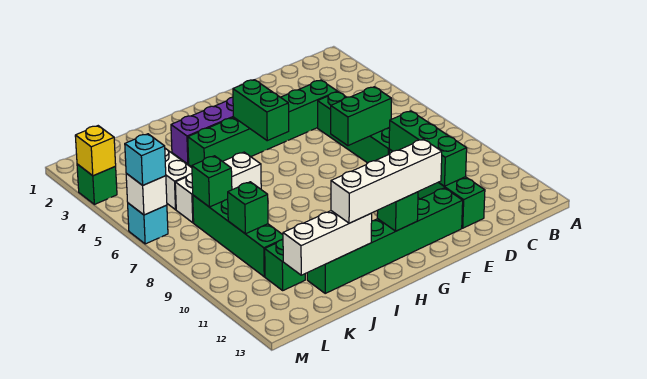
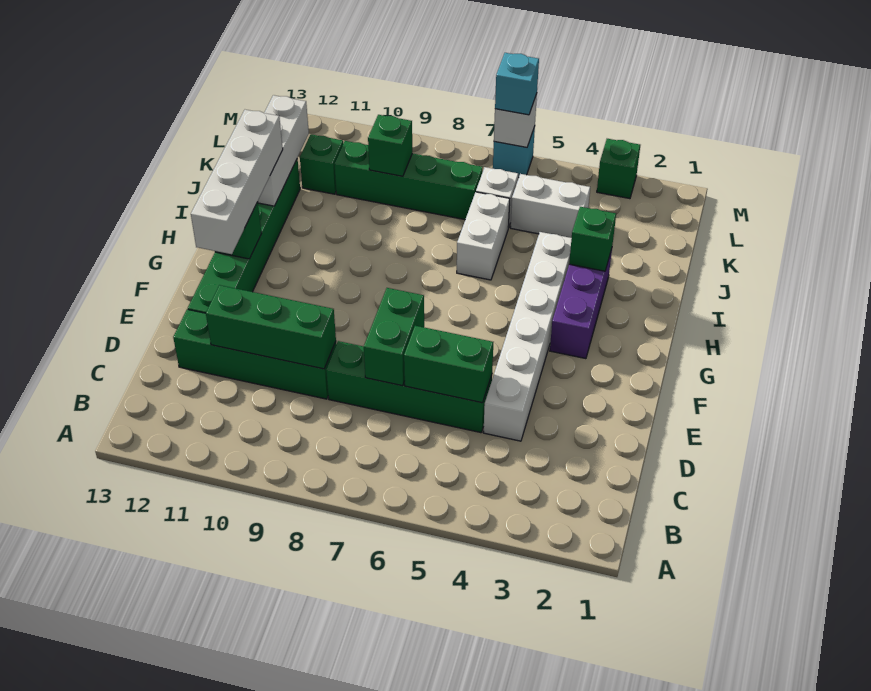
green 1x6 brick [188,80,338,167] -> white 1x6 brick [483,232,572,441]
green 1x2 brick [233,80,289,141] -> green 1x2 brick moved to [404,326,493,403]
green 1x1 brick [192,156,232,207] -> green 1x1 brick moved to [569,207,616,271]
yellow 1x1 brick [75,126,116,176] -> none

